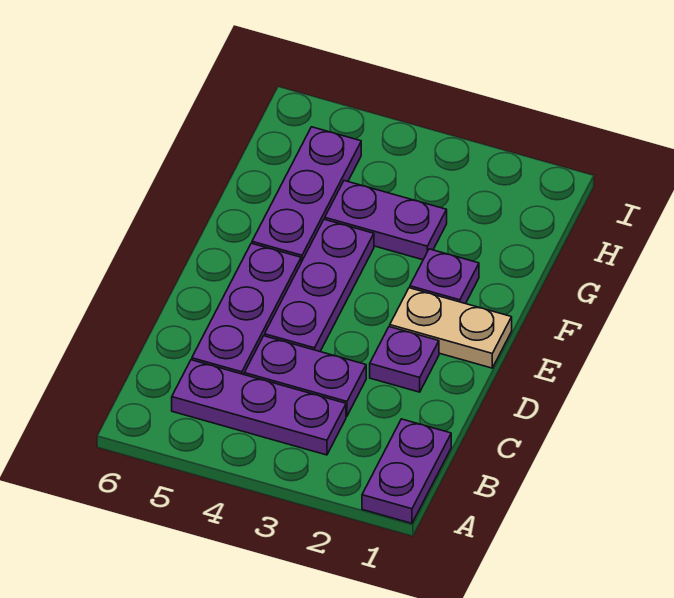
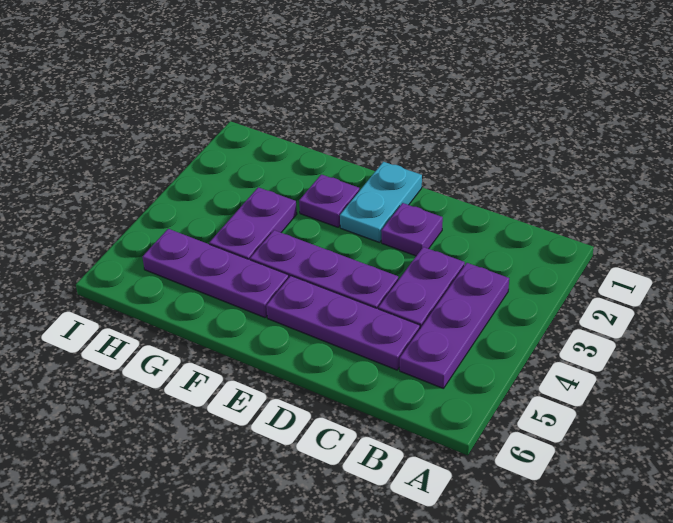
purple 1x2 plate [362,419,451,523] -> none
tan 1x2 plate [390,288,512,368] -> cyan 1x2 plate [340,162,422,243]

